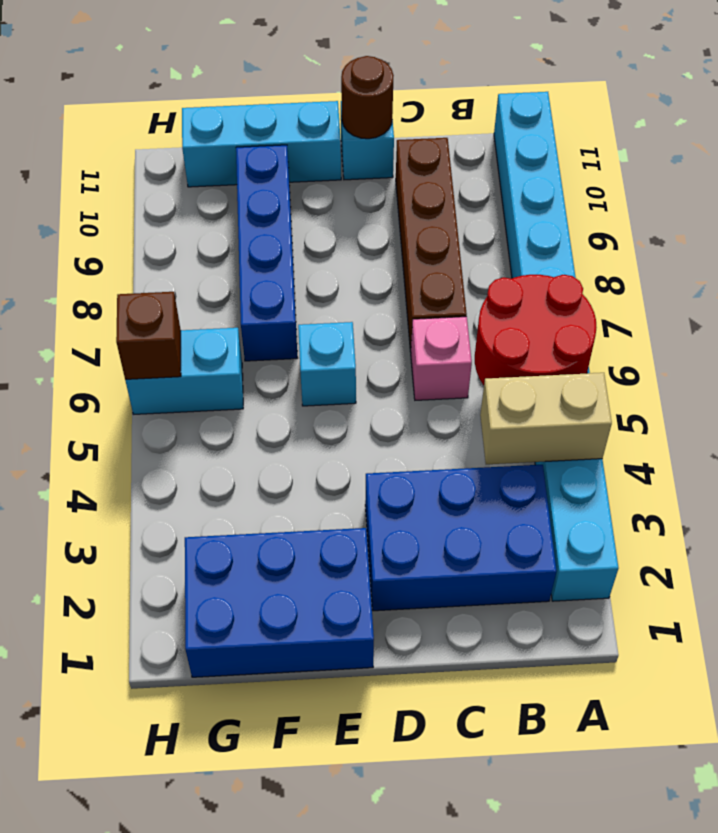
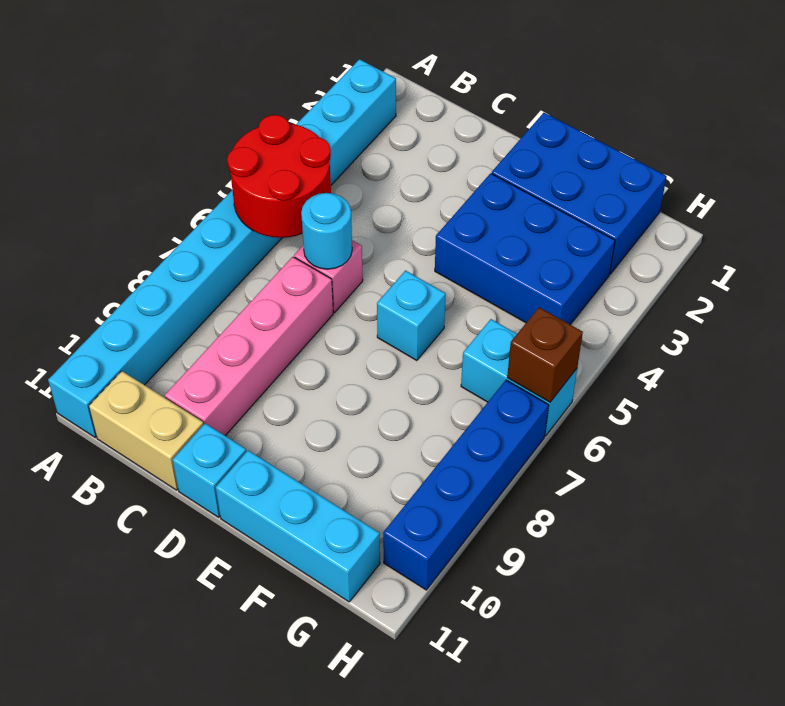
tan 1x2 brick [480,373,612,464] -> tan 1x2 brick moved to [89,371,203,490]
blue 2x3 brick [365,465,557,611] -> blue 2x3 brick moved to [435,173,615,324]
none -> cyan 1x1 round brick [301,193,352,269]
brown 1x4 brick [396,138,467,352] -> pink 1x4 brick [165,257,333,436]
brown 1x1 round brick [341,56,394,139] -> none
blue 1x4 brick [236,145,297,361] -> blue 1x4 brick moved to [383,380,549,590]

